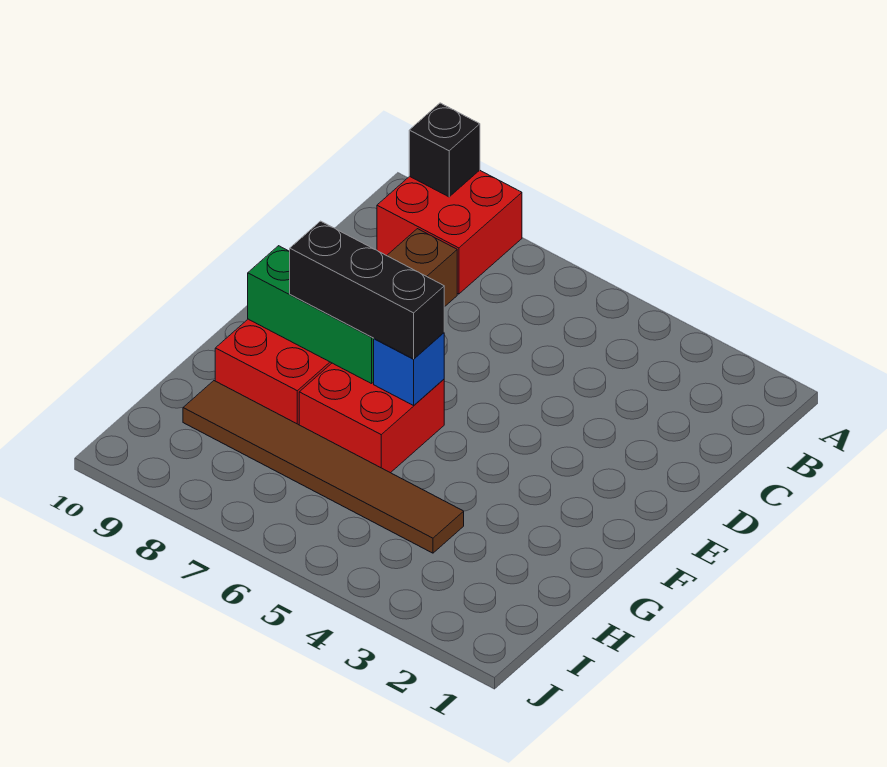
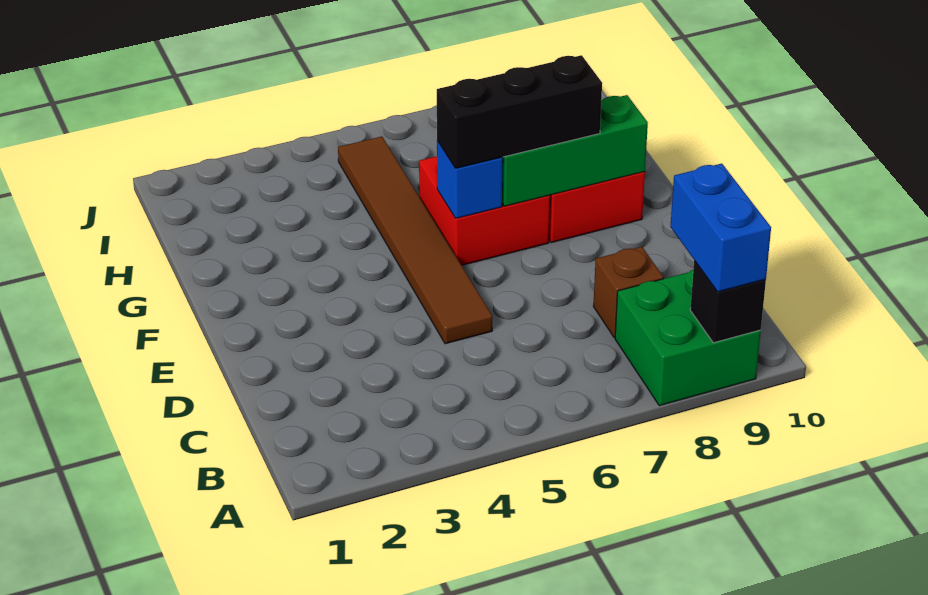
red 2x2 brick [377,170,522,294] -> green 2x2 brick [615,270,761,406]
none -> blue 1x2 brick [671,164,771,292]
brown 1x6 tile [183,381,464,553] -> brown 1x6 tile turned to [338,137,492,344]

